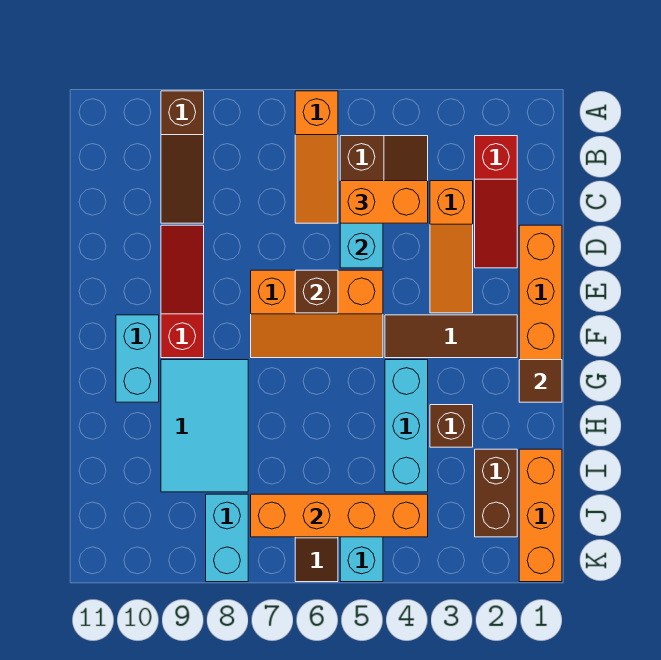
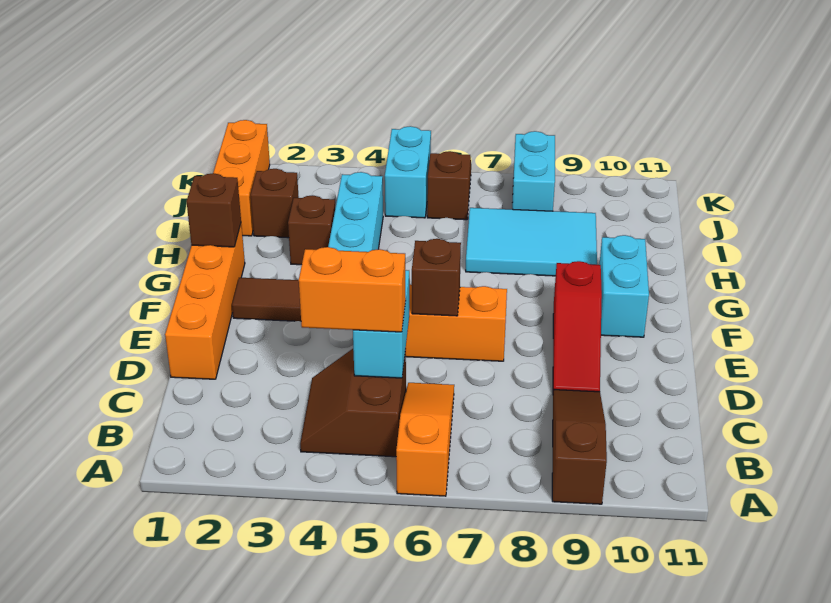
red 1x3 slope [475,136,517,268] -> none
orange 1x3 slope [430,181,473,313] -> none
brown 1x1 tile [519,360,562,402] -> brown 1x1 brick [187,173,241,247]
cyan 2x3 tile [161,360,248,492] -> cyan 2x3 tile turned to [466,208,597,276]
brown 1x2 brick [475,449,517,537] -> brown 1x1 brick [251,169,299,238]
orange 1x4 brick [251,494,428,537] -> none

